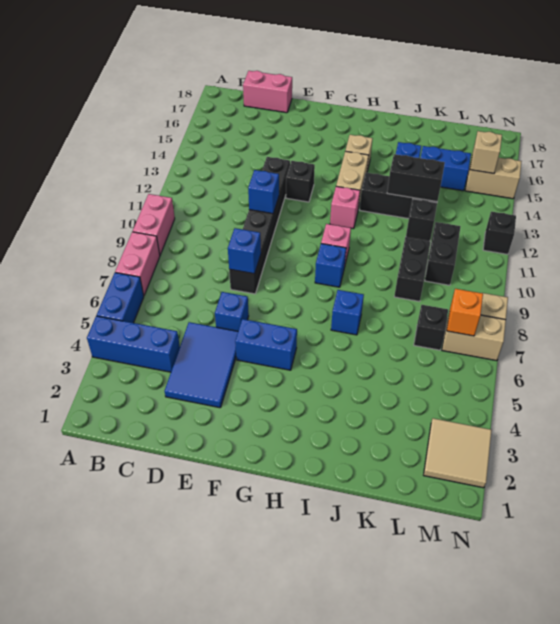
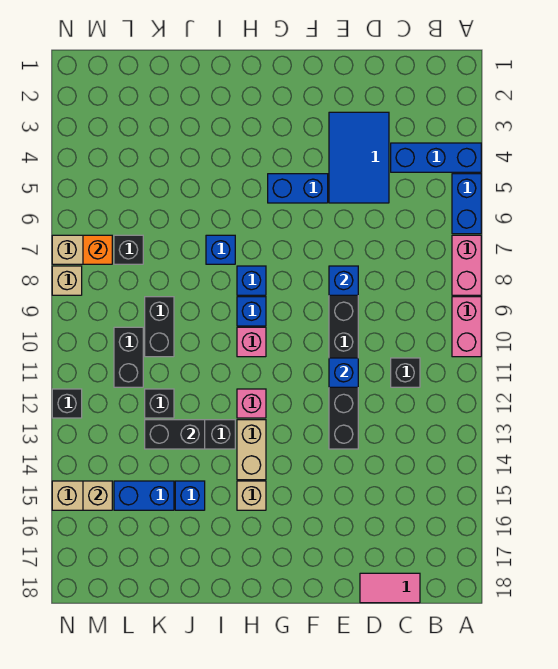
pink 1x2 brick [243,71,292,113] -> pink 1x2 tile [360,573,420,603]
blue 1x1 brick [215,292,249,331] -> blue 1x1 brick moved to [237,266,266,295]
black 1x1 brick [286,161,315,202] -> black 1x1 brick moved to [391,358,420,387]
tan 2x2 tile [424,418,492,488] -> none

